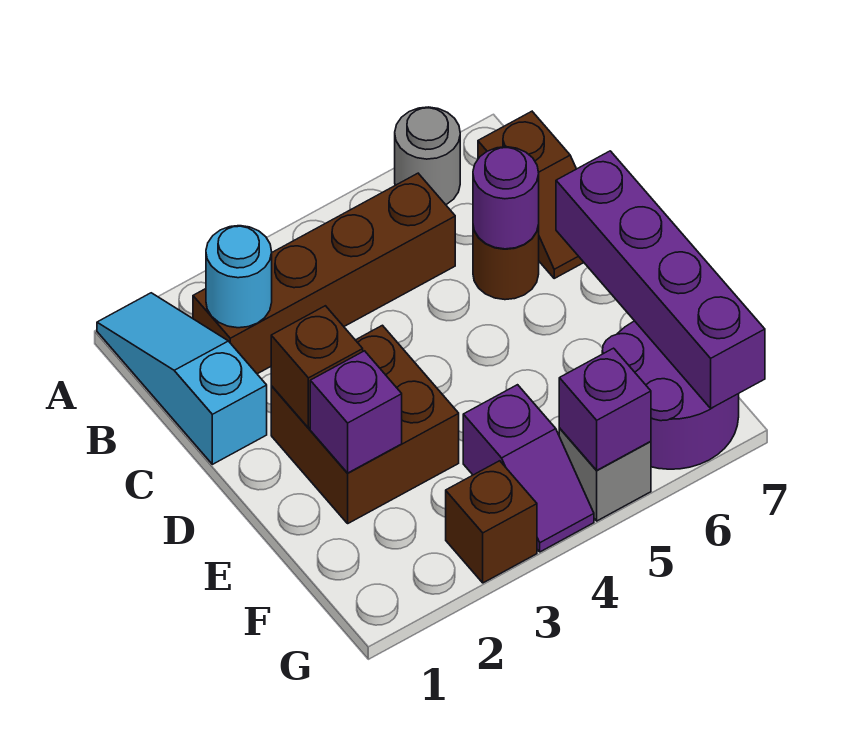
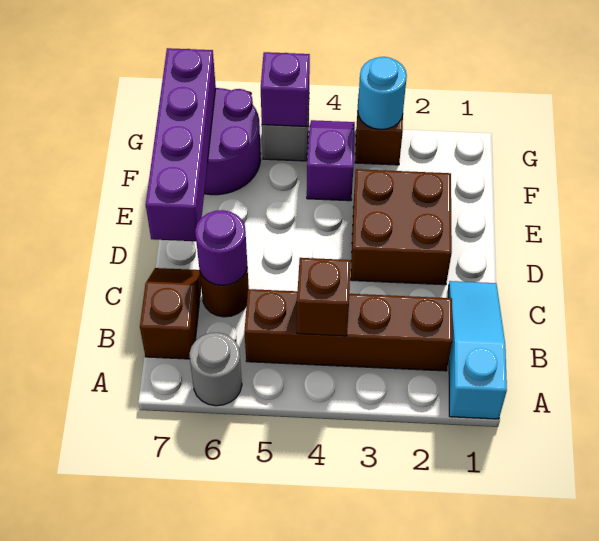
cyan 1x3 slope [97,293,267,464] -> cyan 1x3 slope turned to [449,281,507,419]
cyan 1x1 round brick [206,226,272,328] -> cyan 1x1 round brick moved to [358,57,407,130]
brown 1x1 brick [271,306,363,428] -> brown 1x1 brick moved to [297,258,351,336]
purple 1x1 brick [310,351,402,473] -> none

